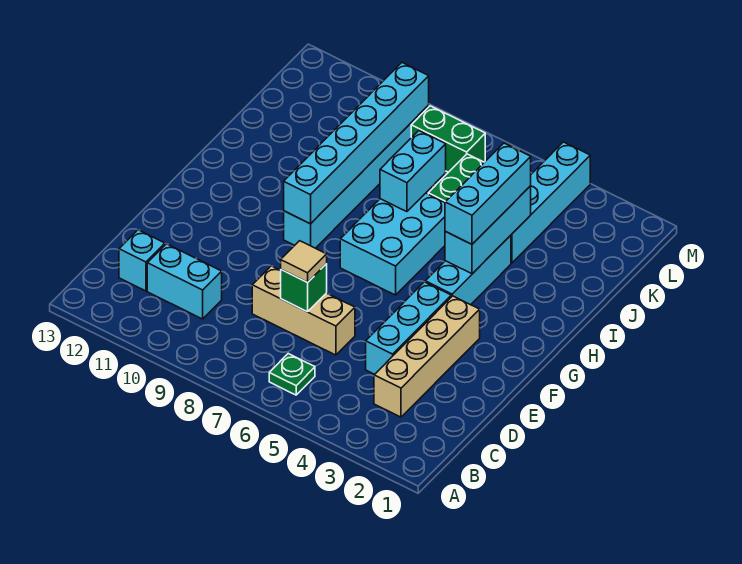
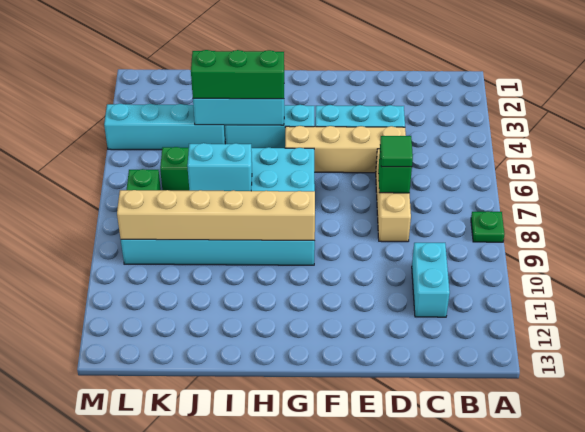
green 1x1 plate [269,354,315,395] -> green 1x1 plate moved to [471,211,504,242]
tan 1x4 brick [374,296,480,417] -> tan 1x4 brick moved to [285,126,406,173]
cyan 1x1 brick [119,230,165,291] -> none
tan 1x1 tile [281,241,327,282] -> green 1x1 tile [380,136,413,167]
cyan 1x6 brick [284,63,429,224] -> tan 1x6 brick [117,190,315,241]
cyan 1x3 brick [445,143,531,244] -> green 1x3 brick [191,50,284,99]

